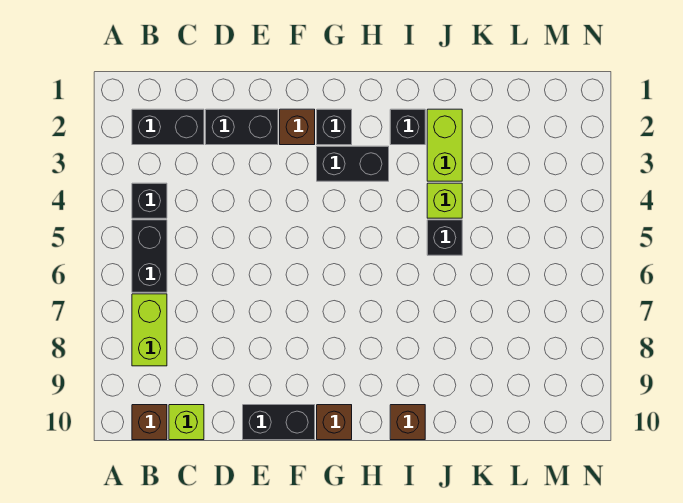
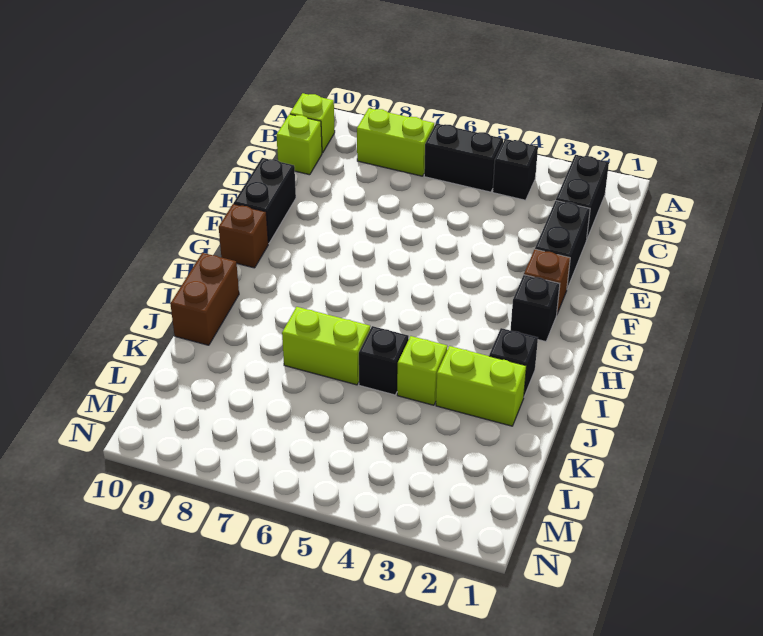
brown 1x1 brick [132,405,167,440] -> lime 1x1 brick [290,93,335,153]
black 1x2 brick [317,146,389,181] -> none
brown 1x1 brick [390,405,425,440] -> brown 1x2 brick [170,253,239,345]
none -> lime 1x2 brick [282,307,370,385]

